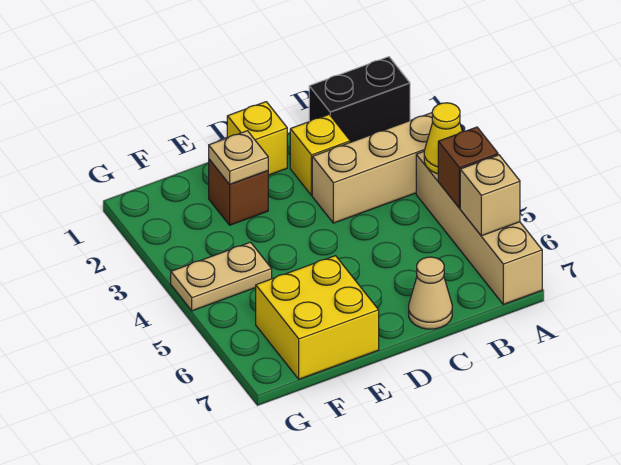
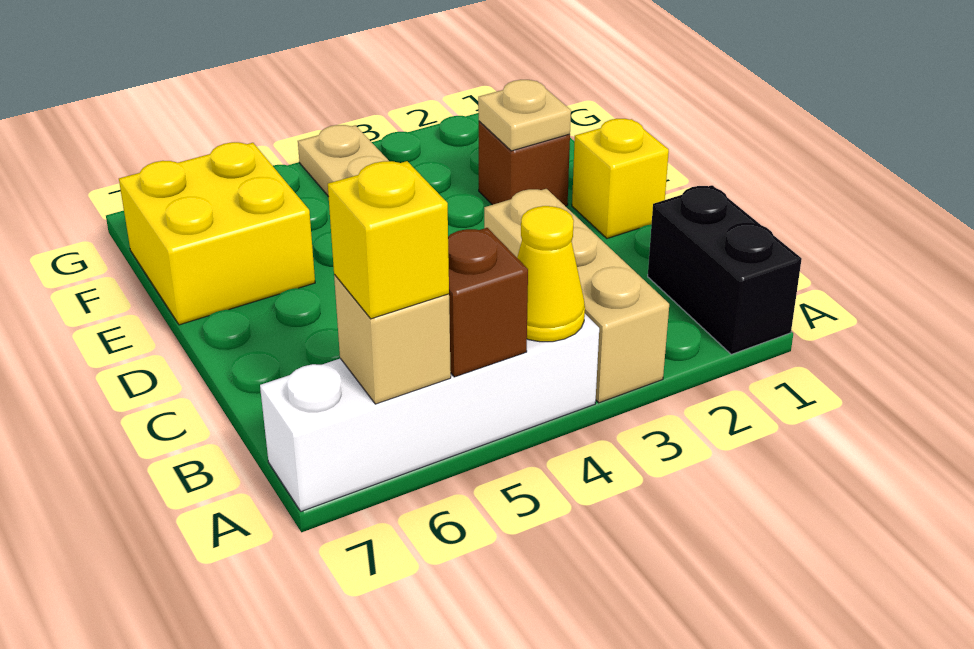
tan 1x4 brick [416,152,542,304] -> white 1x4 brick [260,314,599,511]
yellow 1x1 brick [290,115,350,195] -> yellow 1x1 brick moved to [328,161,449,319]
tan 1x1 cone [409,257,452,329] -> none

